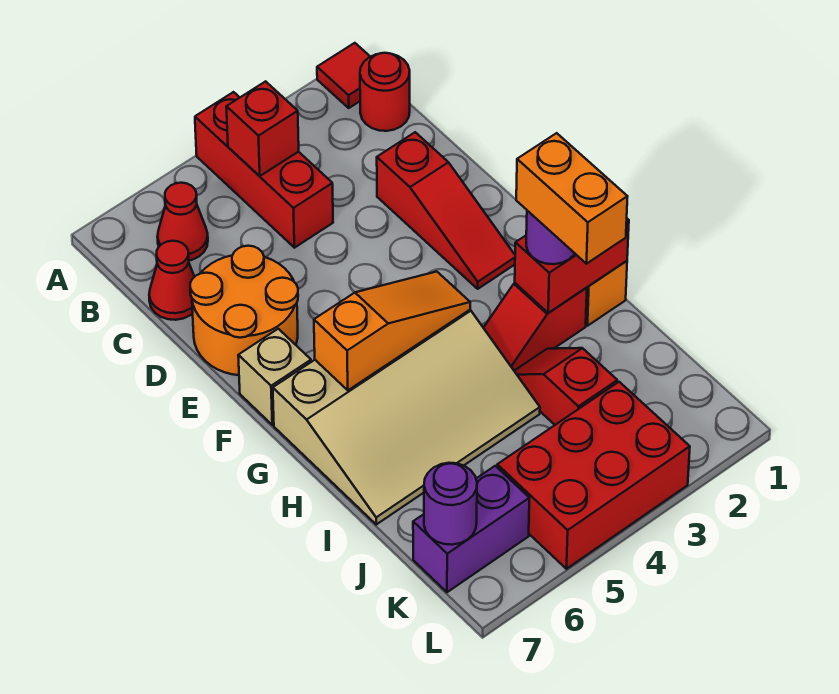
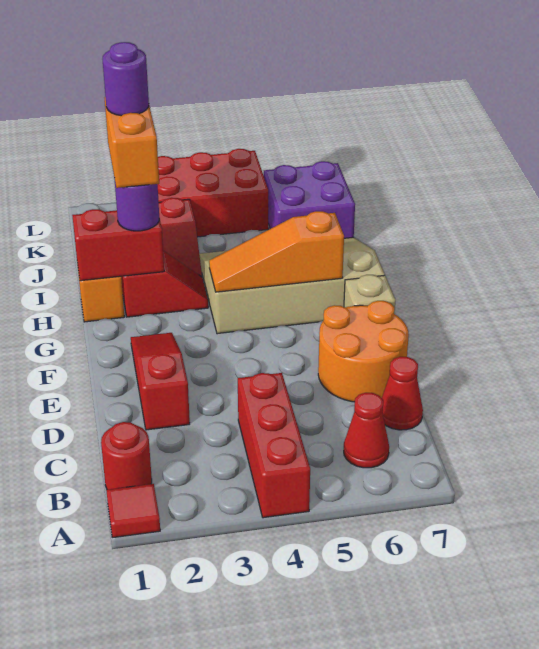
red 1x1 brick [226,81,299,176] -> none
purple 1x2 brick [413,466,529,592] -> purple 2x2 brick [264,161,355,238]
purple 1x1 round brick [424,463,477,545] -> purple 1x1 round brick moved to [103,42,149,116]

